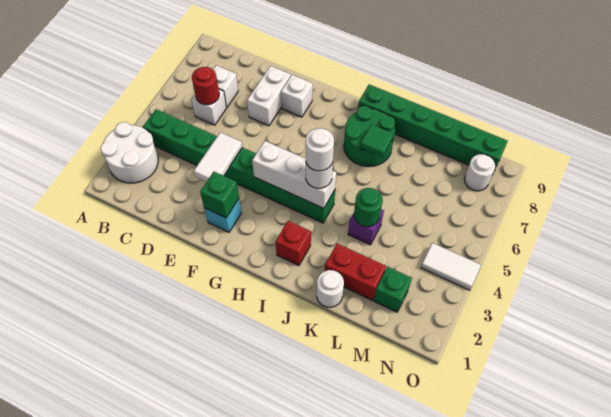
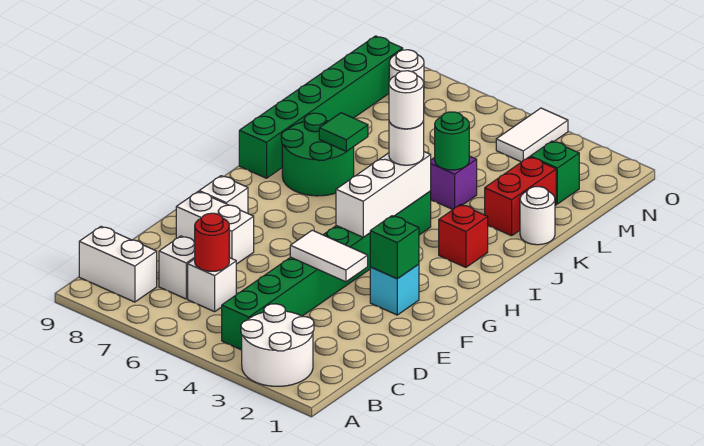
none -> white 1x2 brick [79,226,157,302]

